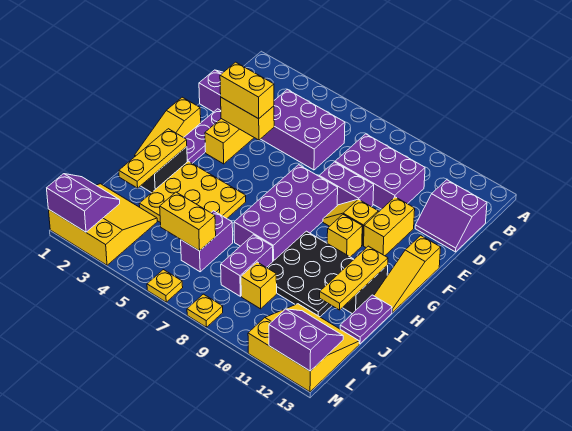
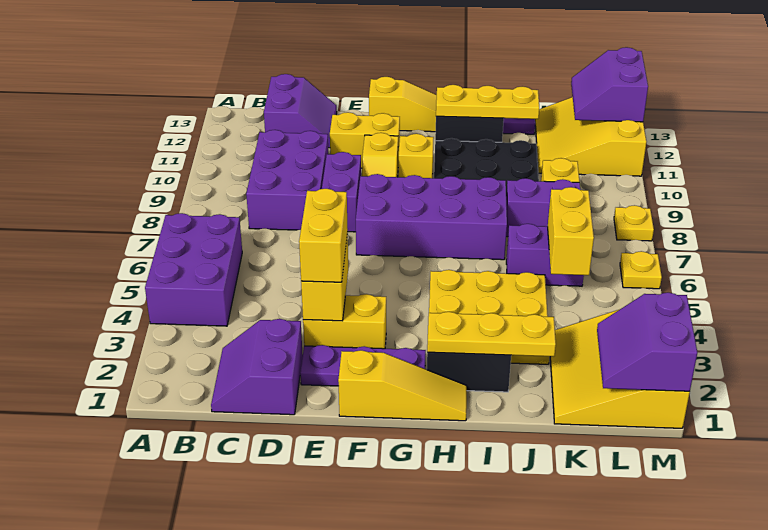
purple 2x3 brick [261,89,345,170] -> purple 2x3 brick moved to [145,213,242,326]

